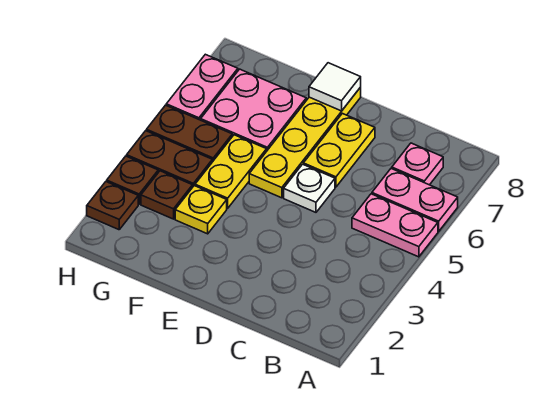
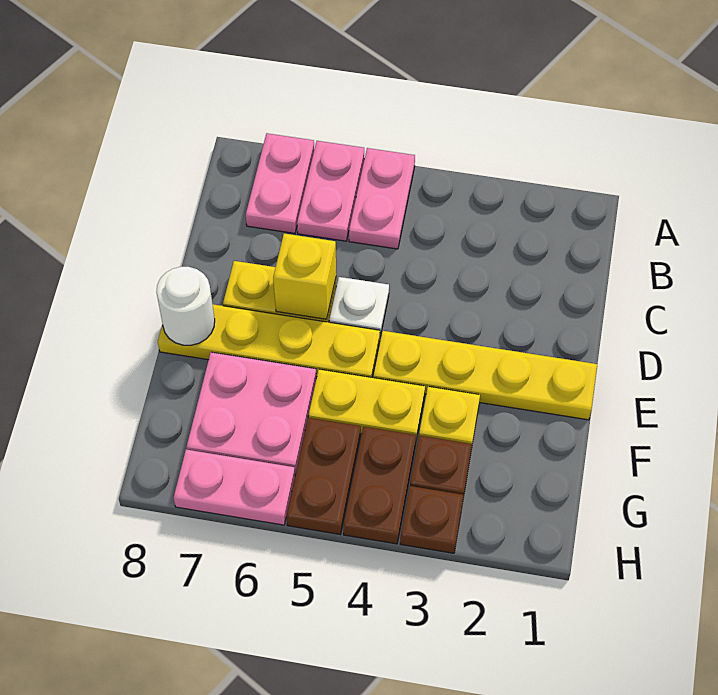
pink 1x1 plate [392,143,443,185] -> pink 1x2 plate [246,133,314,233]
none -> yellow 1x1 brick [273,234,336,319]
none -> yellow 1x4 plate [373,331,597,420]
white 1x1 tile [309,63,361,111] -> white 1x1 round brick [156,267,215,345]
brown 1x1 plate [87,182,138,230] -> none

